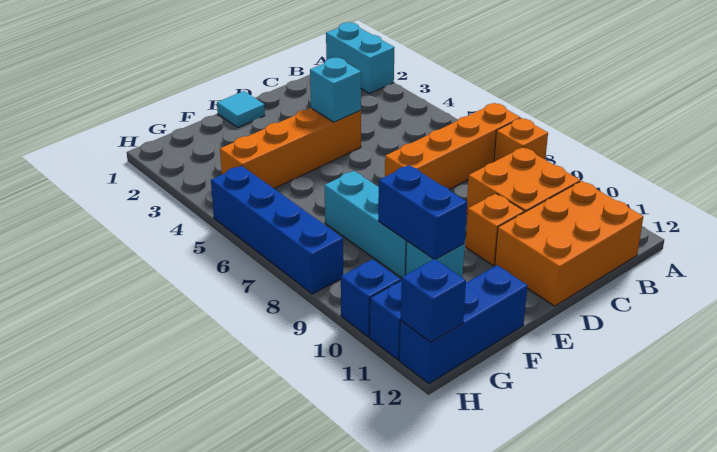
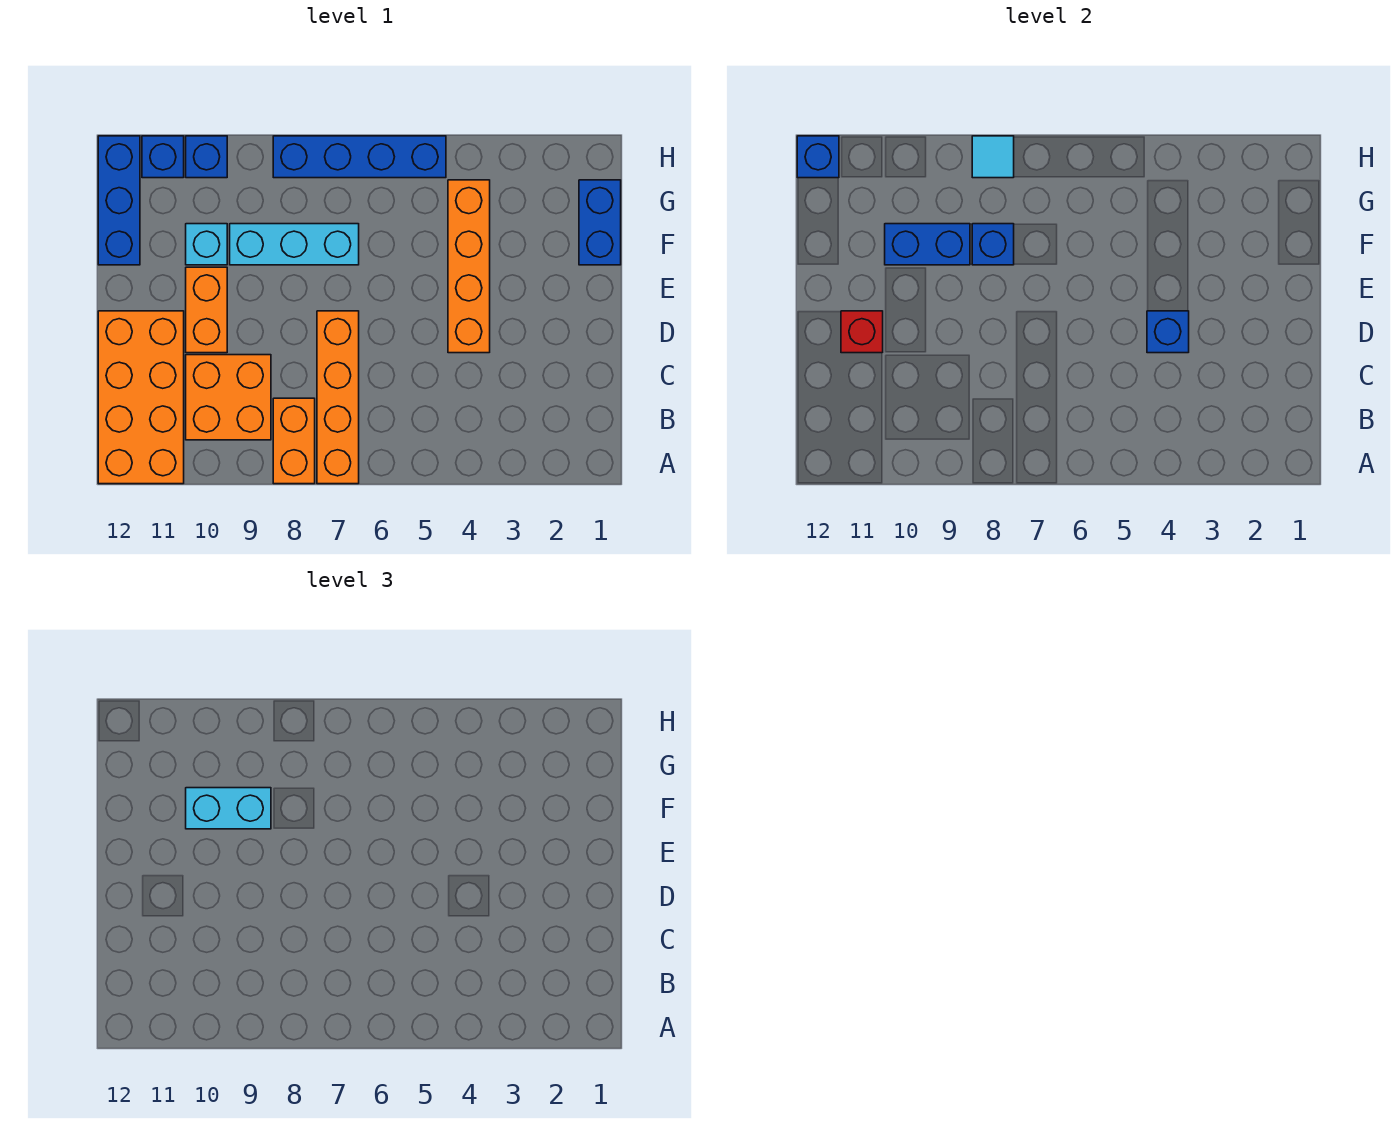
cyan 1x2 brick [326,22,395,93] -> cyan 1x2 brick moved to [186,788,271,829]
orange 1x1 brick [494,118,548,162] -> orange 1x2 brick [273,398,315,484]
orange 2x3 brick [495,181,643,306] -> orange 2x4 brick [98,311,184,484]
cyan 1x1 brick [310,58,361,122] -> blue 1x1 brick [1147,311,1189,353]
orange 1x1 brick [466,194,524,265] -> orange 1x2 brick [186,267,227,353]
none -> red 1x1 brick [841,311,883,353]
cyan 1x1 tile [217,91,265,127] -> cyan 1x1 tile moved to [972,136,1014,178]
none -> blue 1x2 brick [579,180,621,265]
none -> blue 1x1 brick [972,224,1014,265]

